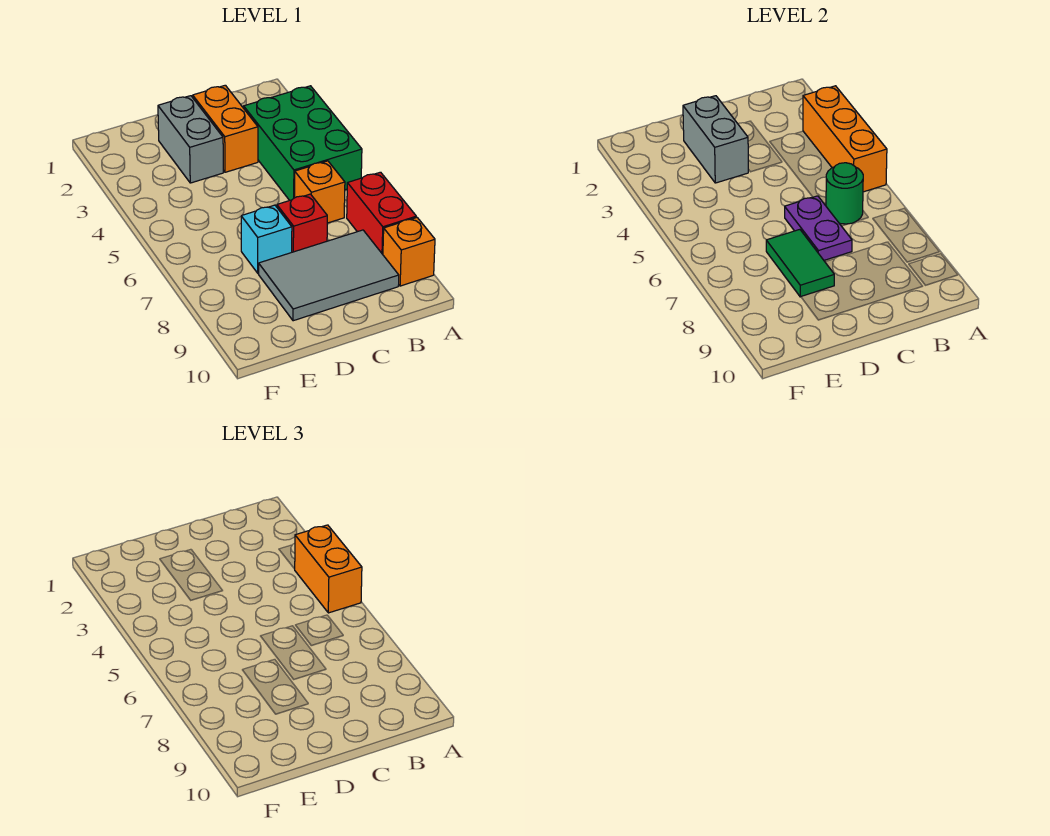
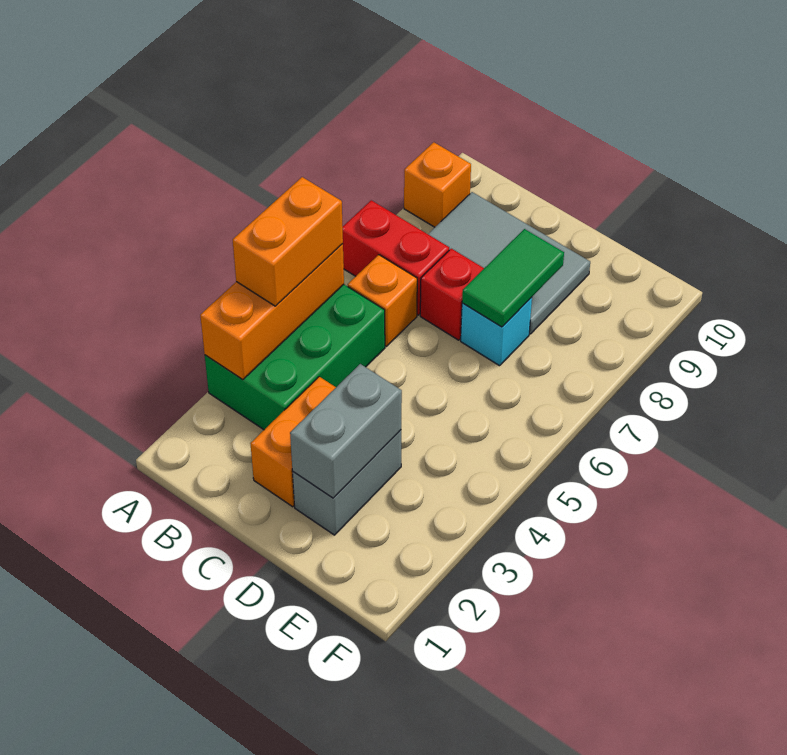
red 1x2 brick [347,172,416,254] -> red 1x2 brick turned to [343,200,449,315]
green 1x1 round brick [826,163,863,224] -> none
purple 1x2 plate [785,196,852,260] -> none

